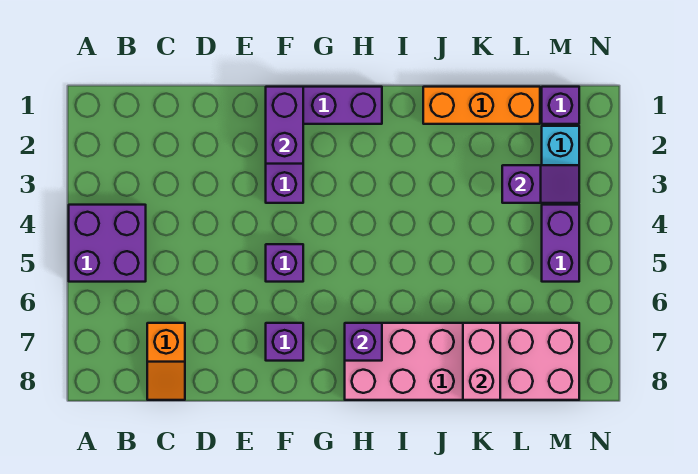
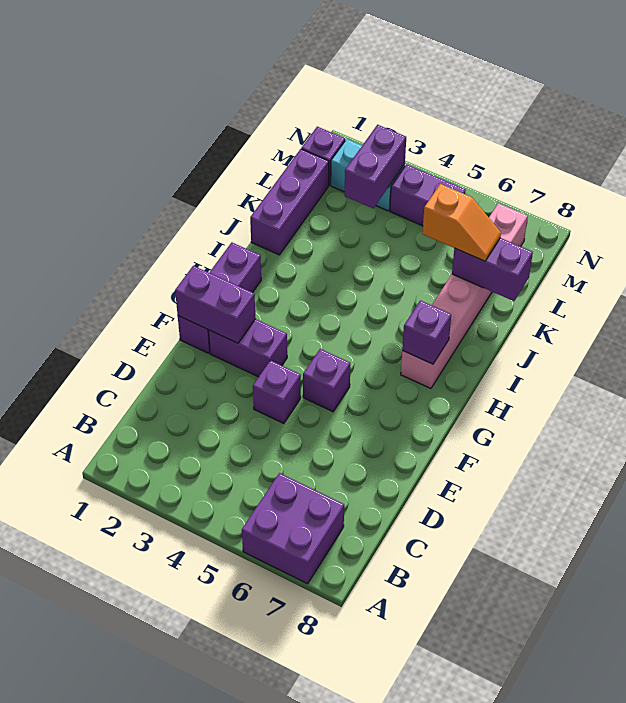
purple 2x2 brick [69,205,146,282] -> purple 2x2 brick moved to [242,473,344,584]
orange 1x2 slope [147,323,185,400] -> orange 1x2 slope moved to [422,184,501,261]
purple 1x1 brick [266,323,303,361] -> purple 1x1 brick moved to [253,360,301,423]
pink 2x6 brick [345,323,579,400] -> pink 1x6 brick [401,203,528,388]
orange 1x3 brick [423,87,540,124] -> purple 1x3 brick [250,149,329,255]
pink 1x2 brick [463,323,500,400] -> purple 1x2 brick [452,238,533,301]
purple 1x2 slope [502,165,579,203] -> purple 1x2 brick [345,125,406,208]

